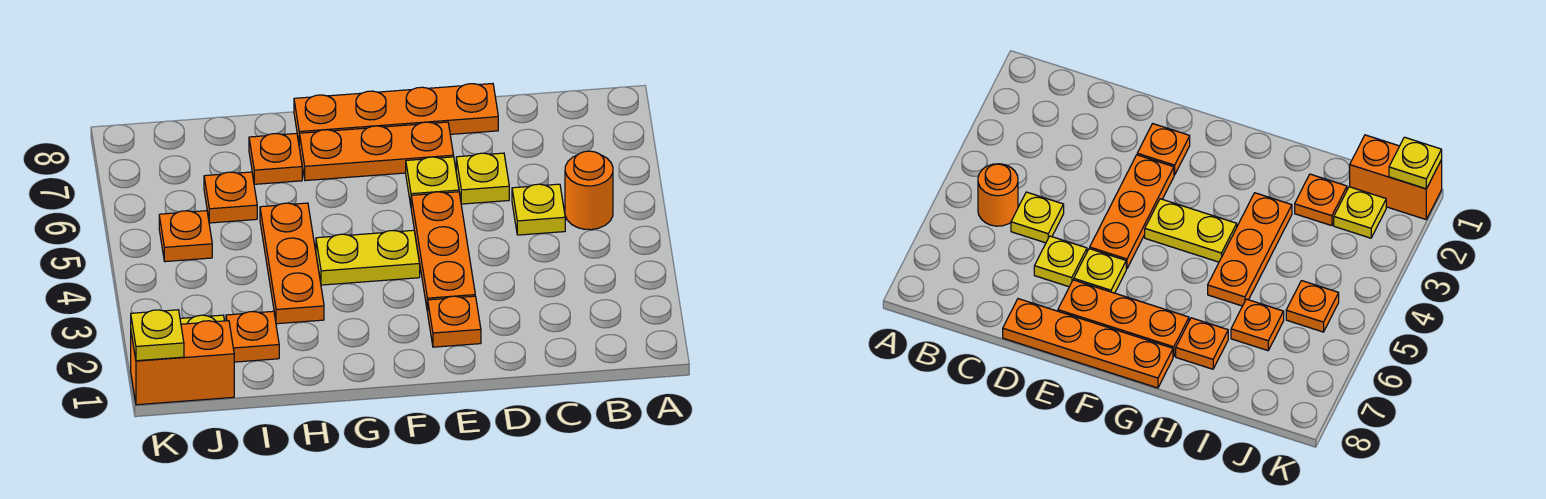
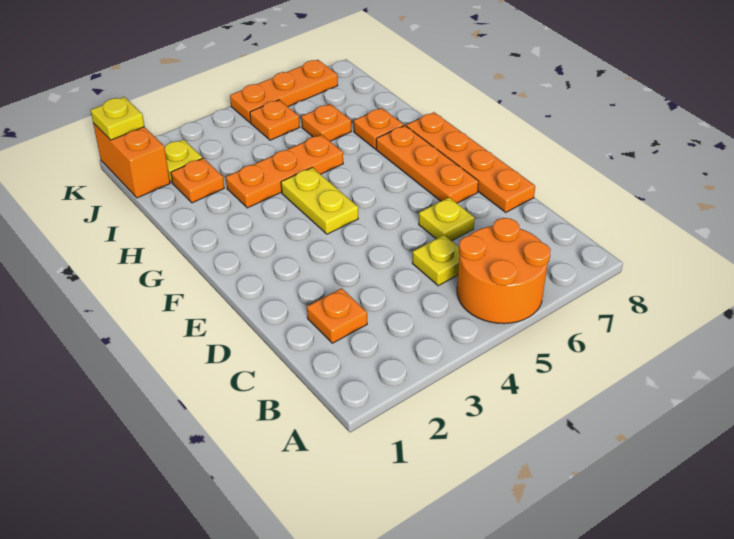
orange 1x1 round brick [565,151,613,230] -> orange 2x2 round brick [457,218,551,324]
orange 1x1 plate [428,296,481,347] -> orange 1x1 plate moved to [307,288,367,343]
orange 1x3 plate [411,192,475,312] -> orange 1x3 plate moved to [230,60,338,123]
yellow 1x1 plate [406,157,459,205] -> none

